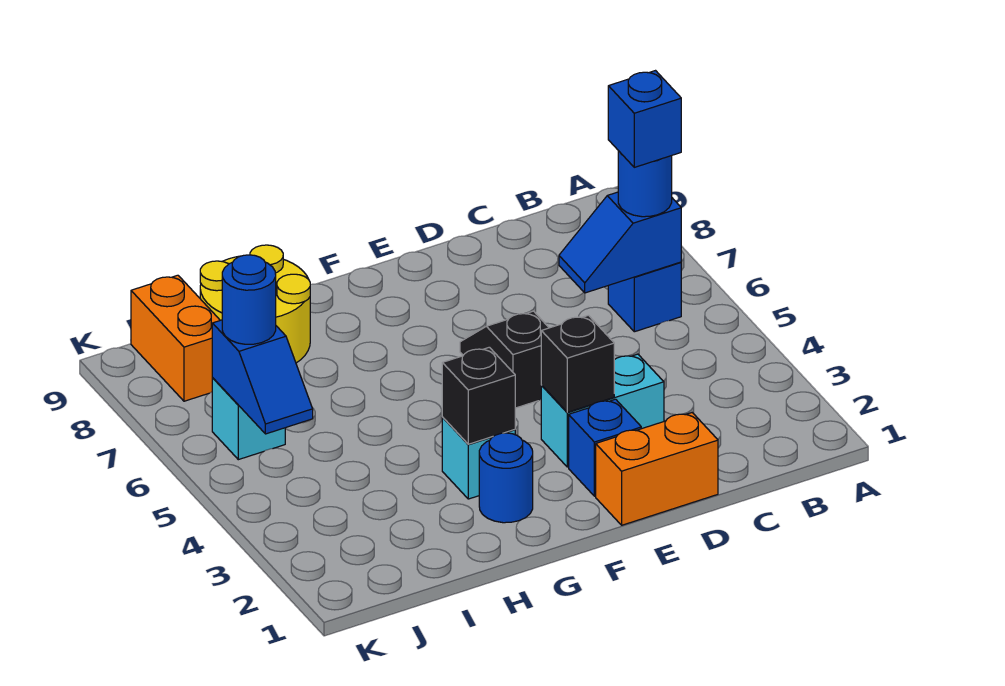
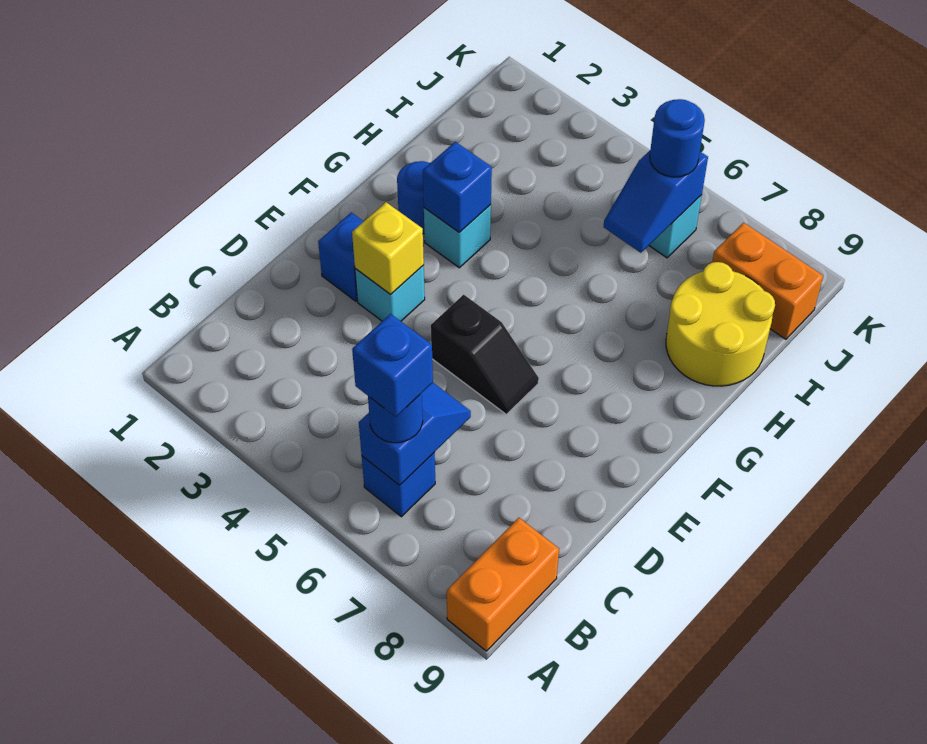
orange 1x2 brick [596,413,718,525] -> orange 1x2 brick moved to [447,518,559,651]
cyan 1x2 brick [541,354,664,467] -> cyan 1x1 brick [355,265,425,321]
black 1x1 brick [541,315,614,412] -> yellow 1x1 brick [352,202,424,295]
black 1x1 brick [442,347,515,444] -> blue 1x1 brick [423,142,492,232]
blue 1x2 slope [212,320,313,434] -> blue 1x2 slope turned to [604,151,708,253]

